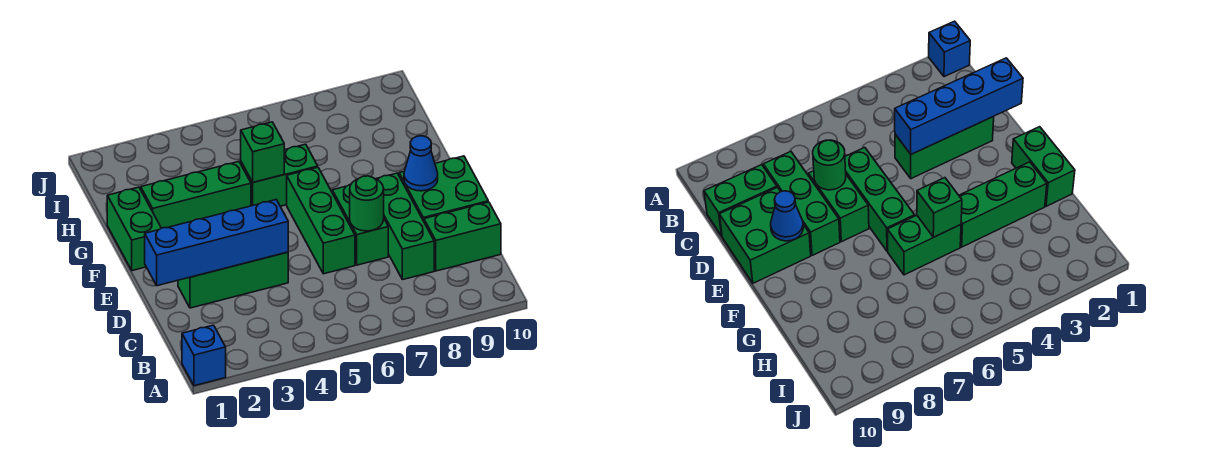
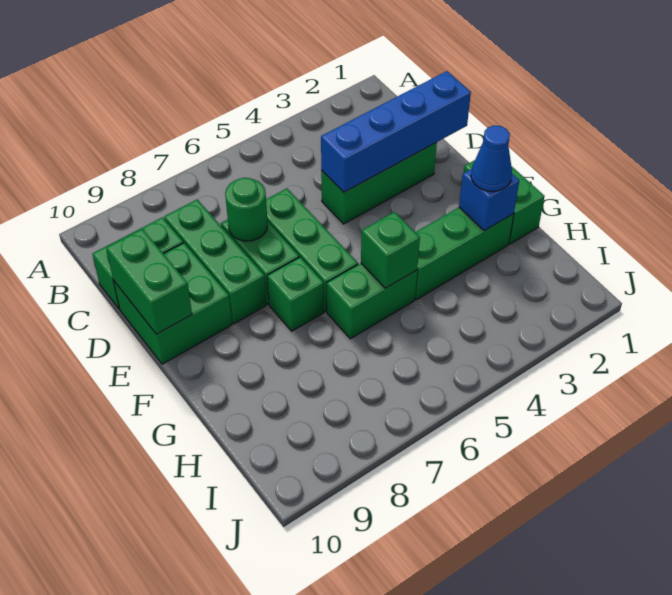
blue 1x1 brick [182,325,226,386] -> blue 1x1 brick moved to [459,169,519,231]
none -> green 1x2 brick [106,229,192,334]
blue 1x1 cone [404,136,438,191] -> blue 1x1 cone moved to [471,125,512,191]
none -> green 1x1 brick [267,257,324,331]

